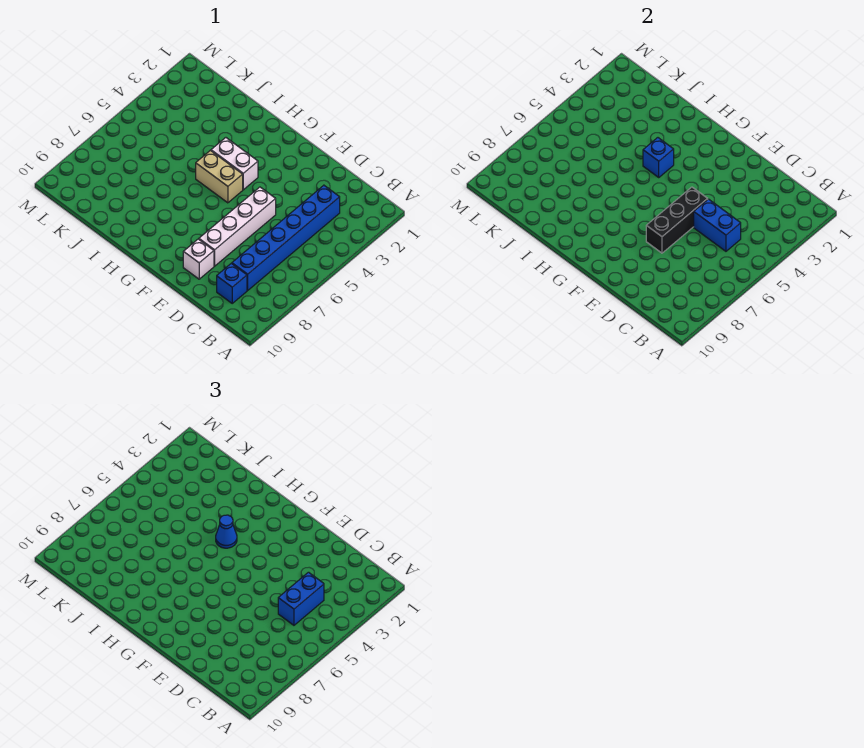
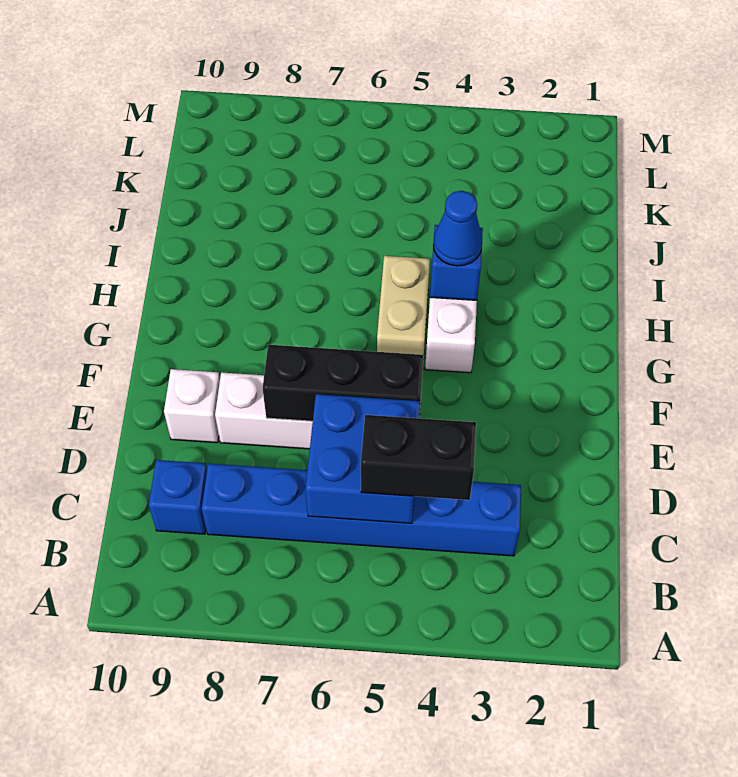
blue 1x2 brick [278,572,324,625] -> black 1x2 brick [361,415,476,500]
blue 1x2 brick [694,199,741,251] -> blue 2x2 brick [306,394,420,523]

